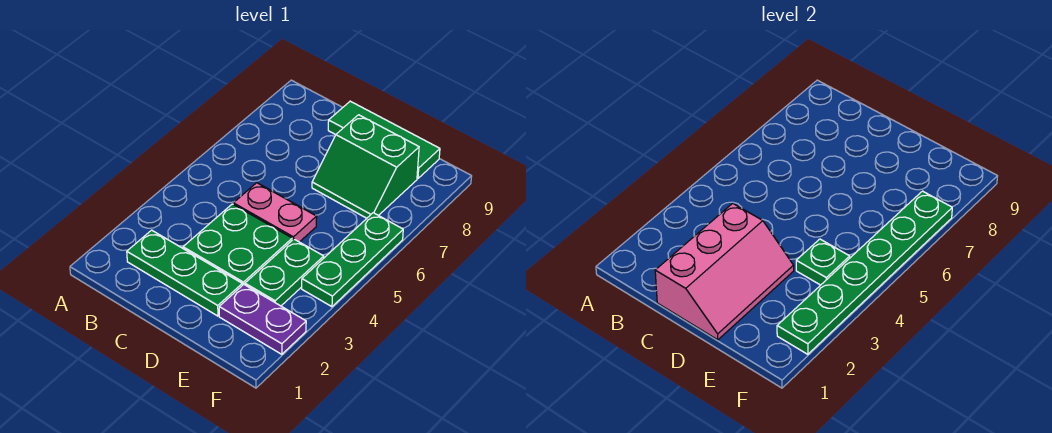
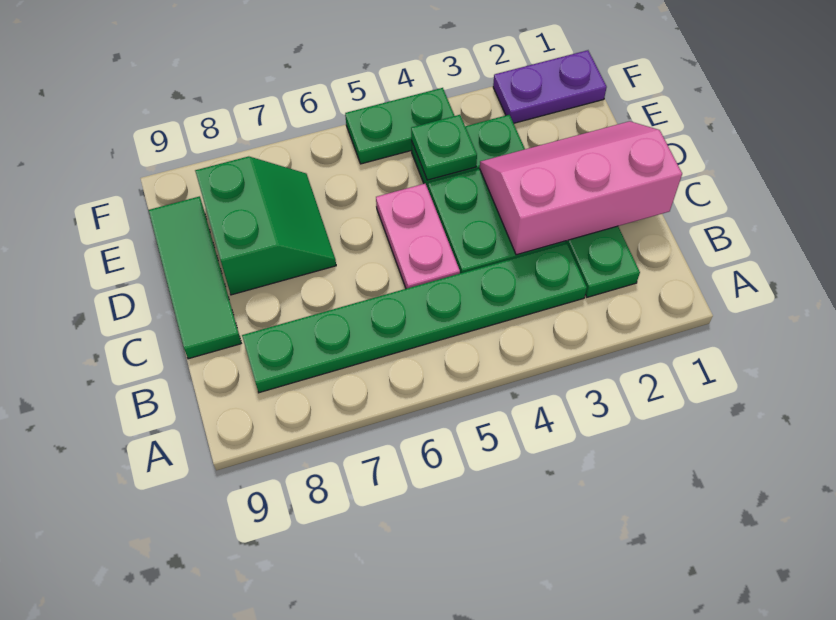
purple 1x2 plate [219,285,306,354] -> purple 1x2 plate turned to [493,50,607,123]
green 1x6 plate [777,191,952,354] -> green 1x6 plate moved to [242,243,587,393]
green 1x3 plate [302,213,403,307] -> green 1x2 plate [345,88,454,164]

